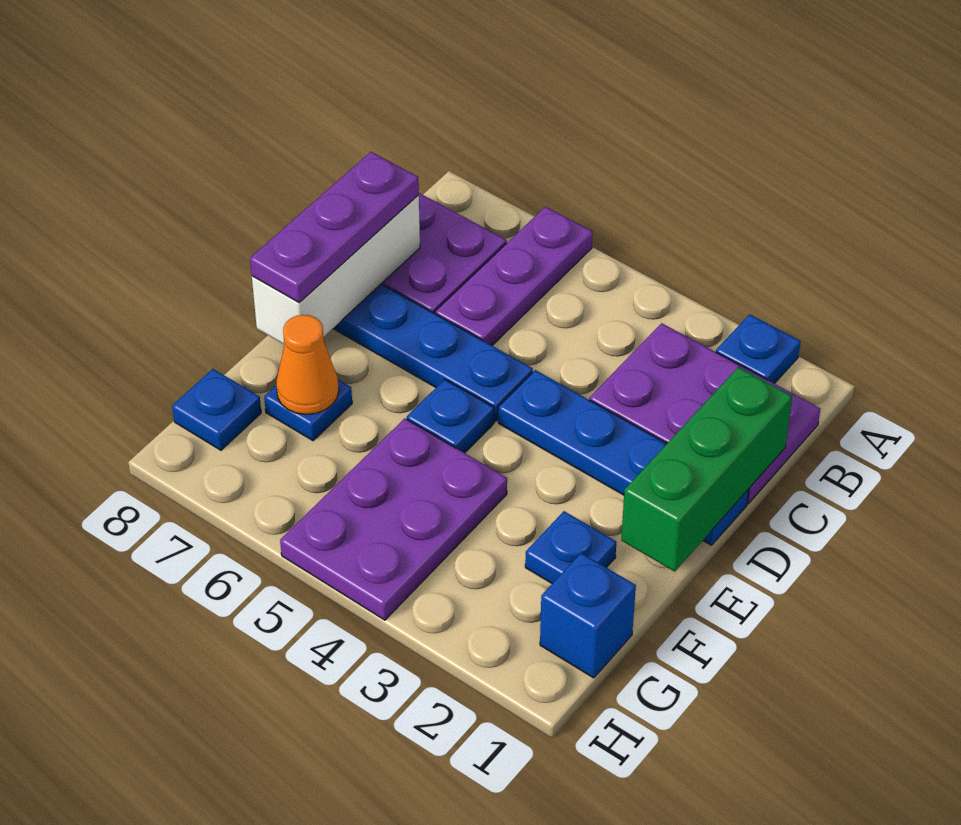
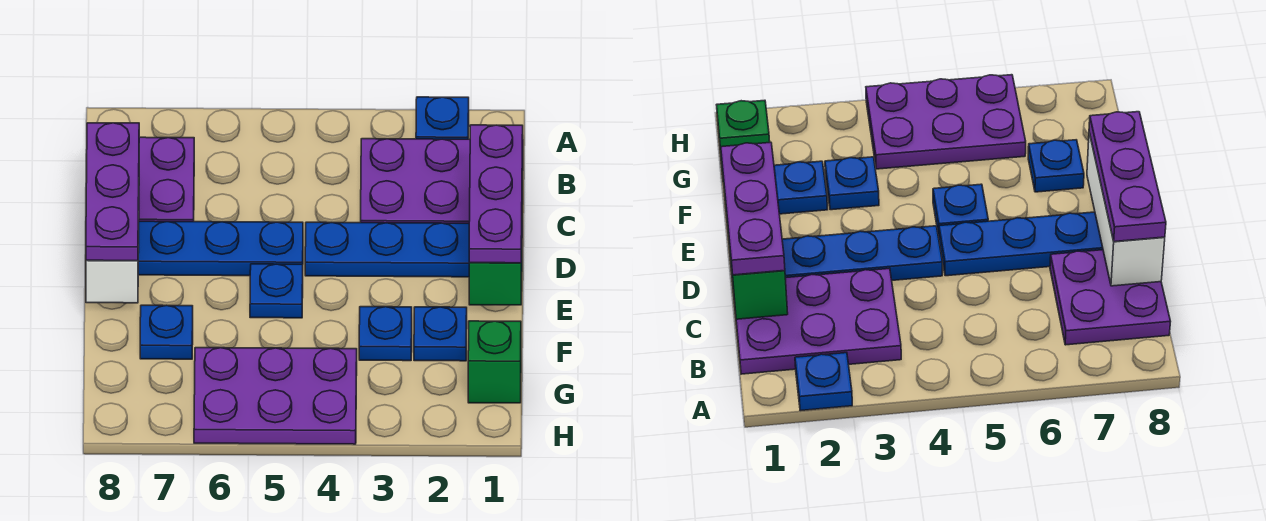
purple 1x3 plate [435,207,593,345] -> purple 1x3 plate moved to [469,125,523,263]
purple 2x3 plate [280,418,507,620] -> purple 2x3 plate turned to [194,348,357,444]
orange 1x1 cone [276,315,339,414] -> none
blue 1x1 brick [540,553,636,678] -> green 1x1 brick [468,321,521,403]
blue 1x1 plate [172,369,261,450] -> blue 1x1 plate moved to [359,307,412,361]

